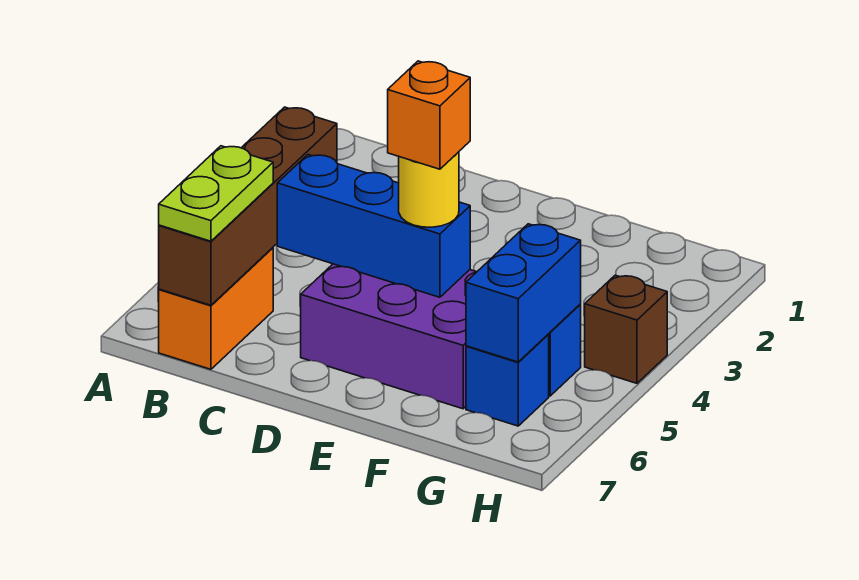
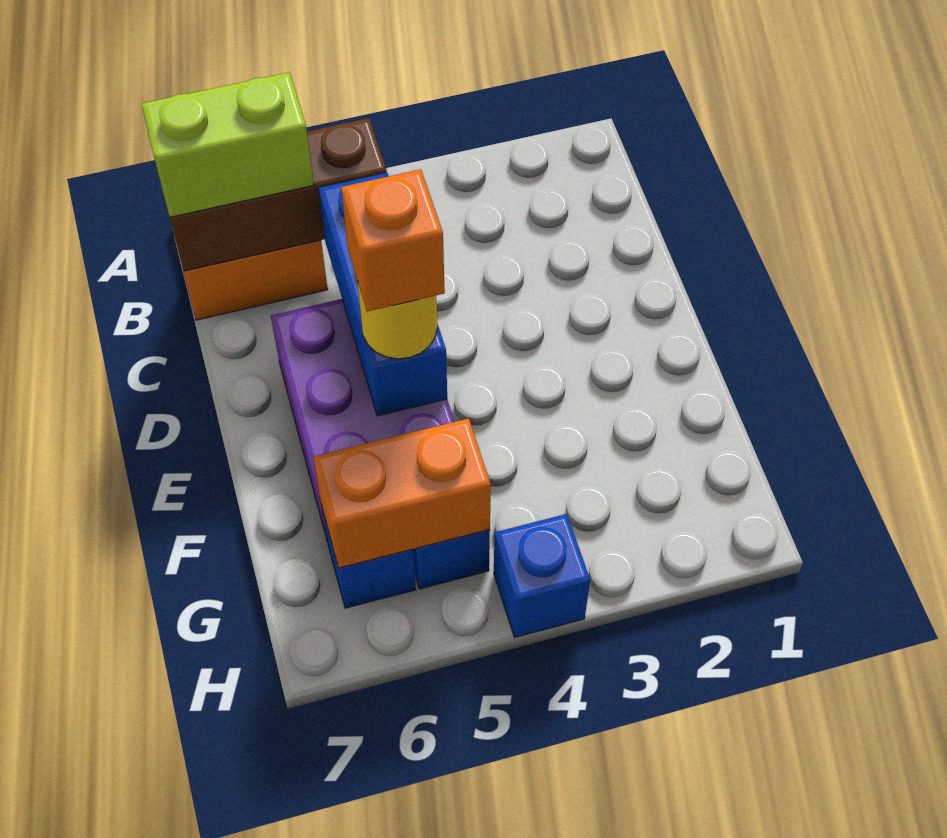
brown 1x4 brick [159,107,337,305] -> brown 1x3 brick [170,118,387,271]
lime 1x2 plate [159,146,273,241] -> lime 1x2 brick [142,72,314,217]
blue 1x2 brick [466,224,581,362] -> orange 1x2 brick [313,418,491,568]
brown 1x1 brick [585,275,667,383] -> blue 1x1 brick [494,514,590,637]

